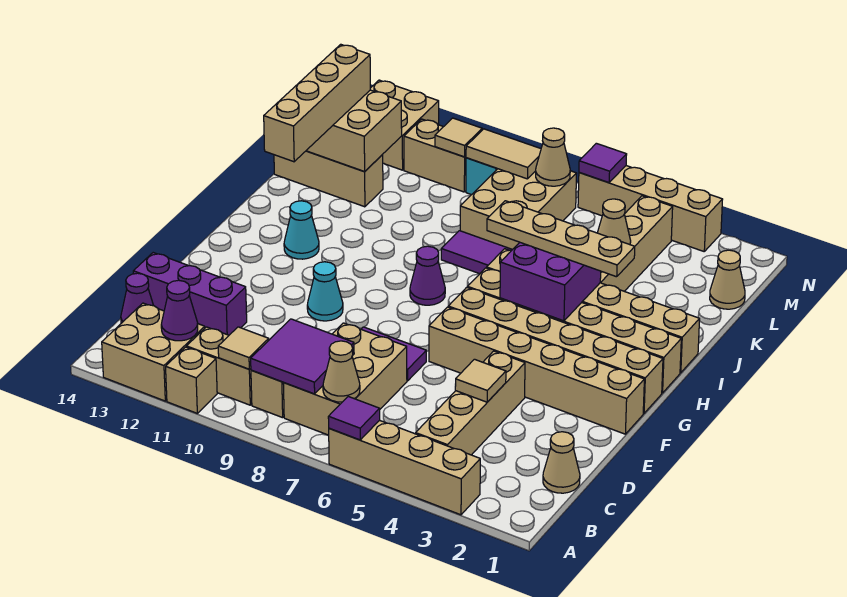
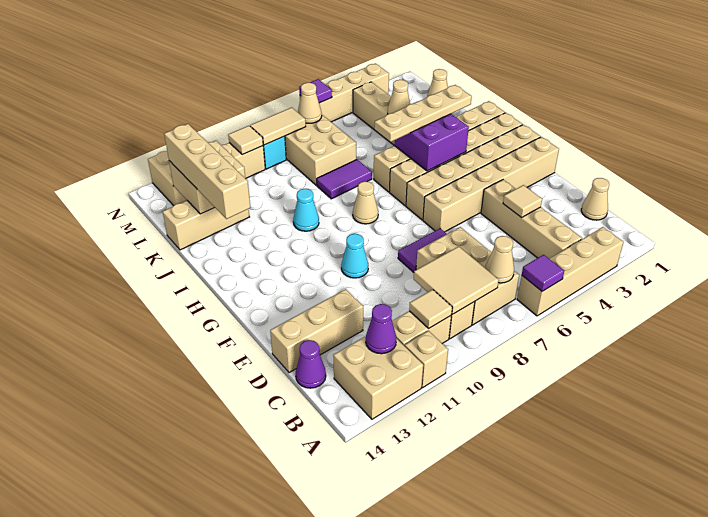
purple 2x2 tile [251,319,354,394] -> tan 2x2 tile [414,246,499,314]
purple 1x3 brick [133,253,247,335] -> tan 1x3 brick [270,289,363,373]
purple 1x1 cone [410,246,445,305] -> tan 1x1 cone [353,182,378,224]
cyan 1x1 cone [284,201,319,259] -> cyan 1x1 cone moved to [293,189,319,231]

